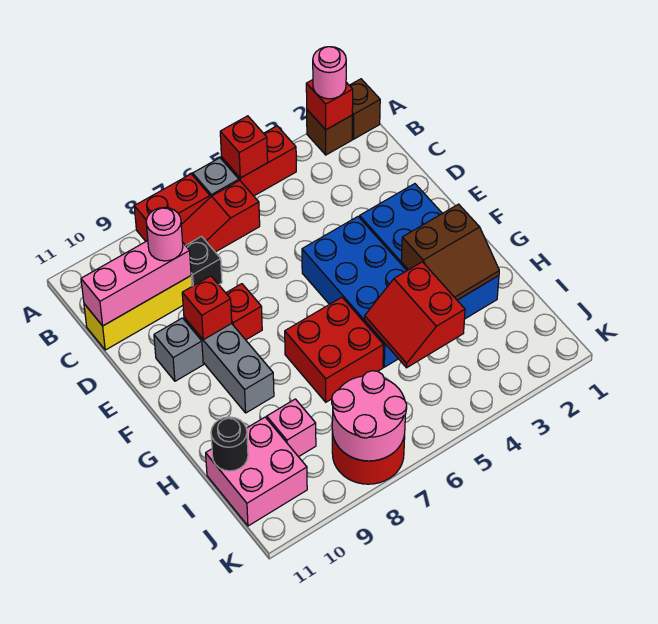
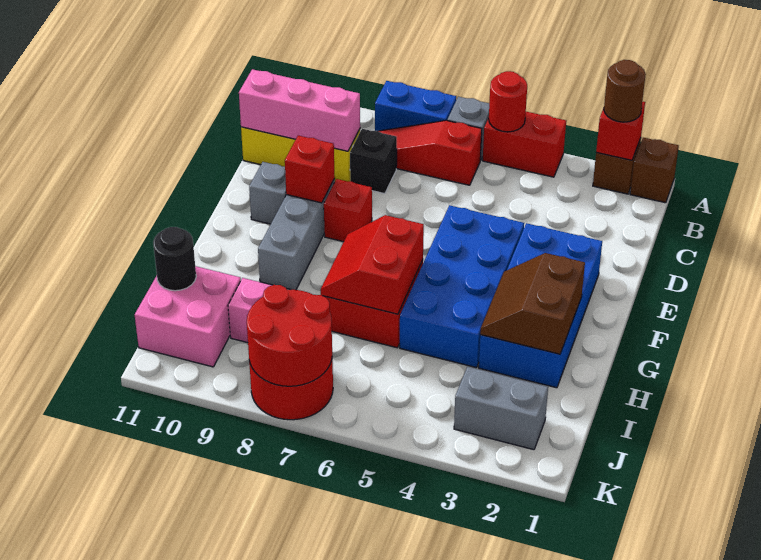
pink 1x1 round brick [313,47,346,99] -> brown 1x1 round brick [604,60,646,122]
red 1x1 brick [220,116,268,178] -> red 1x1 round brick [489,71,527,132]
red 1x2 brick [134,174,210,241] -> blue 1x2 brick [375,81,456,131]
pink 1x1 round brick [146,207,183,261] -> none
brown 2x2 slope [401,204,499,300] -> brown 2x2 slope turned to [480,253,585,354]
red 2x2 slope [365,262,465,368] -> red 2x2 slope moved to [321,215,424,314]
none -> grey 1x2 brick [454,367,548,450]
pink 2x2 round brick [332,371,407,461] -> red 2x2 round brick [247,285,332,386]

